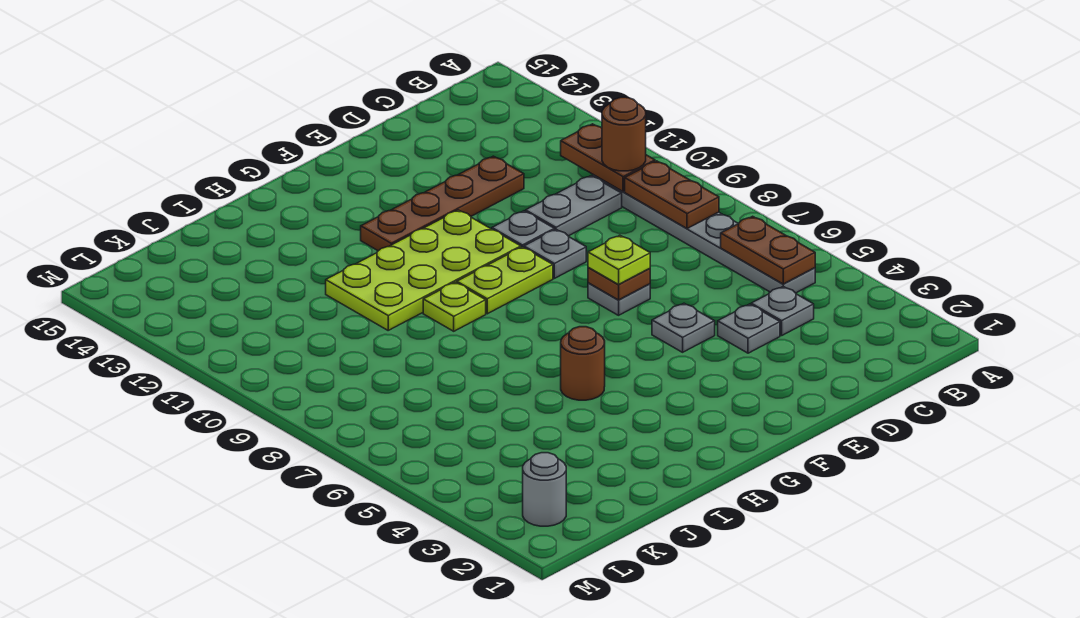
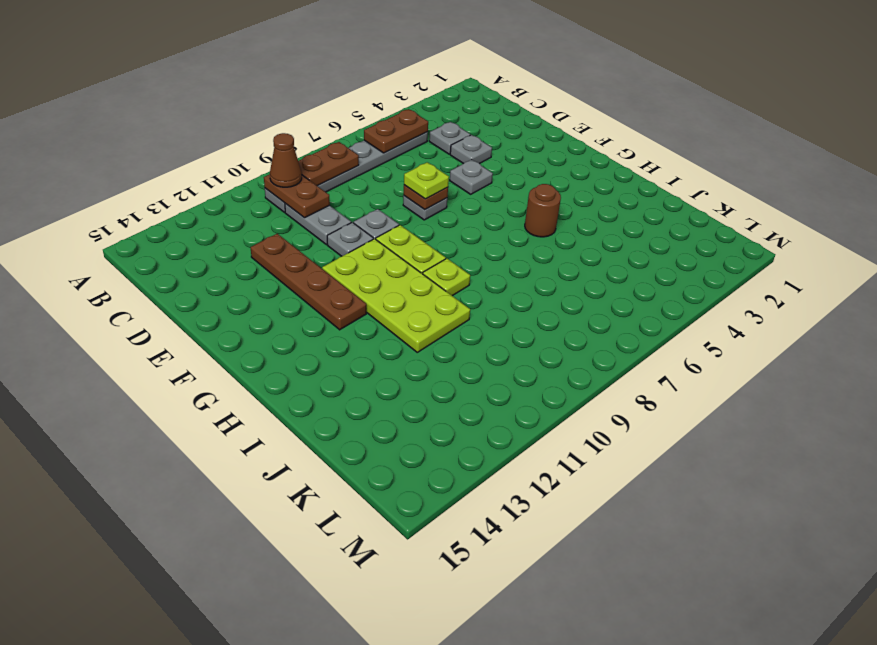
brown 1x2 plate [561,124,655,192] -> brown 1x2 plate turned to [264,174,330,218]
brown 1x1 round brick [602,97,646,171] -> brown 1x1 cone [270,133,302,187]
grey 1x1 round brick [523,453,566,526] -> none

